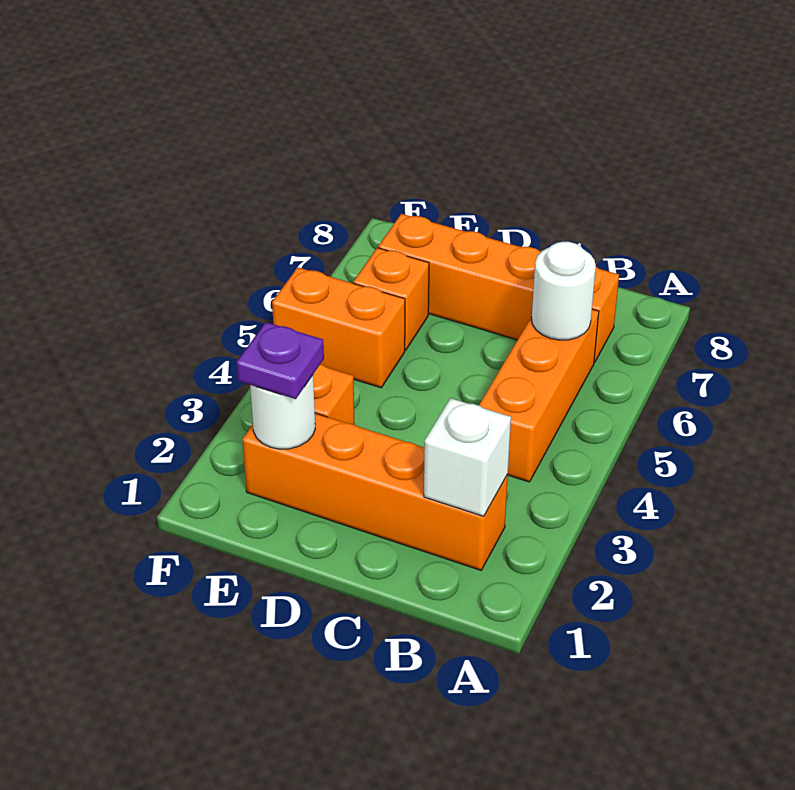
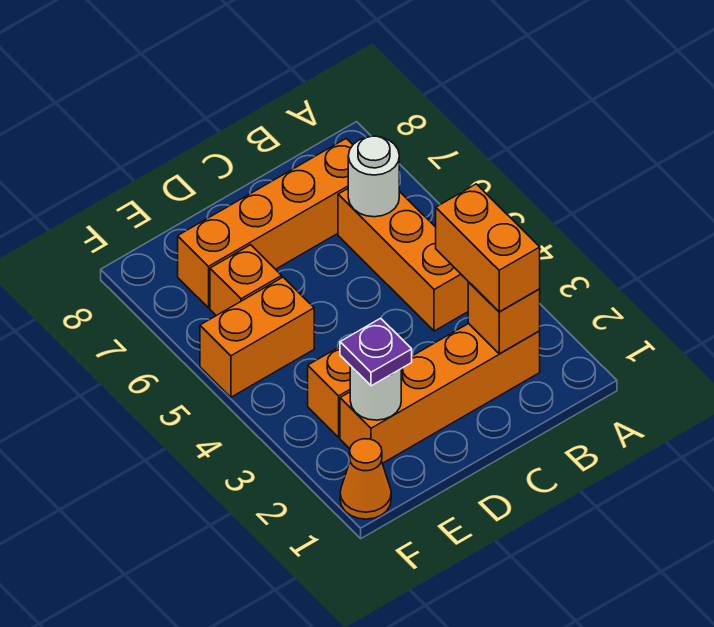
white 1x1 brick [424,398,511,516] -> orange 1x1 brick [468,282,540,354]
none -> orange 1x2 brick [436,184,540,312]
none -> orange 1x1 cone [340,439,391,519]

